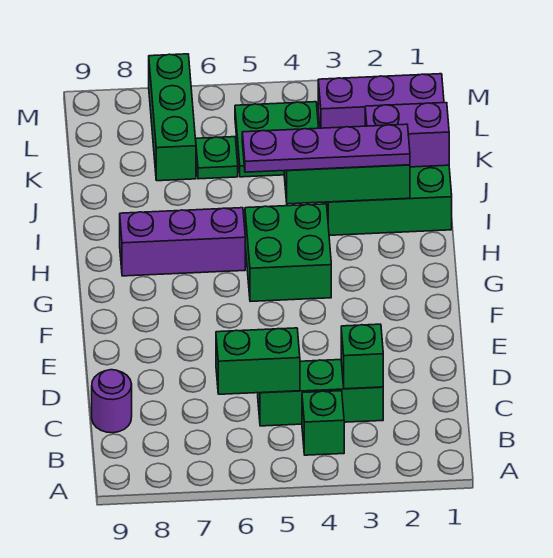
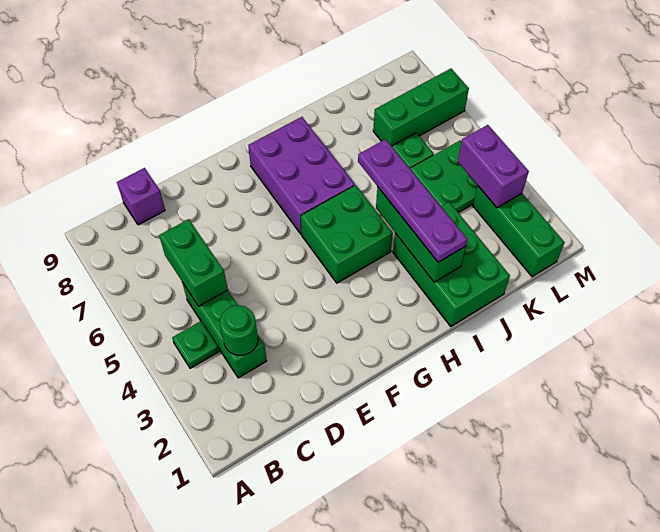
green 1x1 brick [302,391,344,455] -> green 1x1 plate [172,321,219,368]
green 1x1 brick [341,324,383,389] -> green 1x1 round brick [220,305,258,355]
purple 1x1 round brick [92,370,132,433] -> purple 1x1 brick [117,168,165,225]
purple 1x3 brick [120,208,245,276] -> purple 2x3 brick [248,117,355,234]
purple 1x2 brick [365,103,449,167] -> purple 1x2 brick moved to [458,125,529,208]
purple 1x3 brick [318,74,444,128] -> green 1x3 brick [473,186,565,277]

